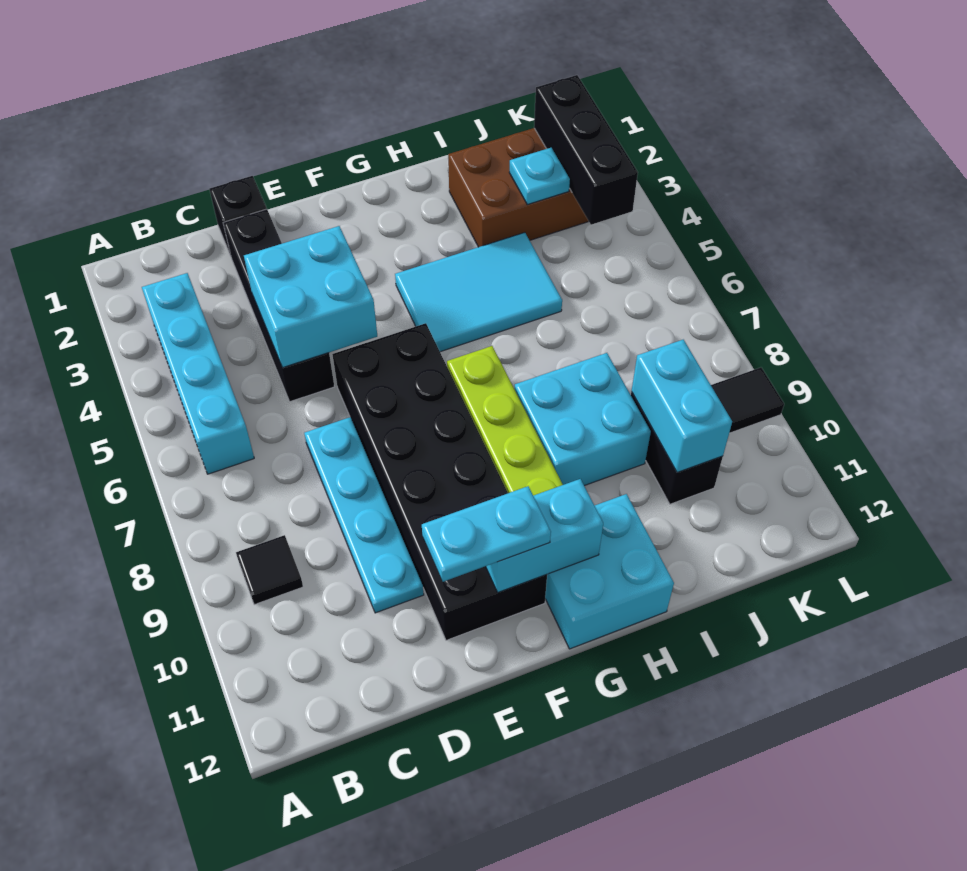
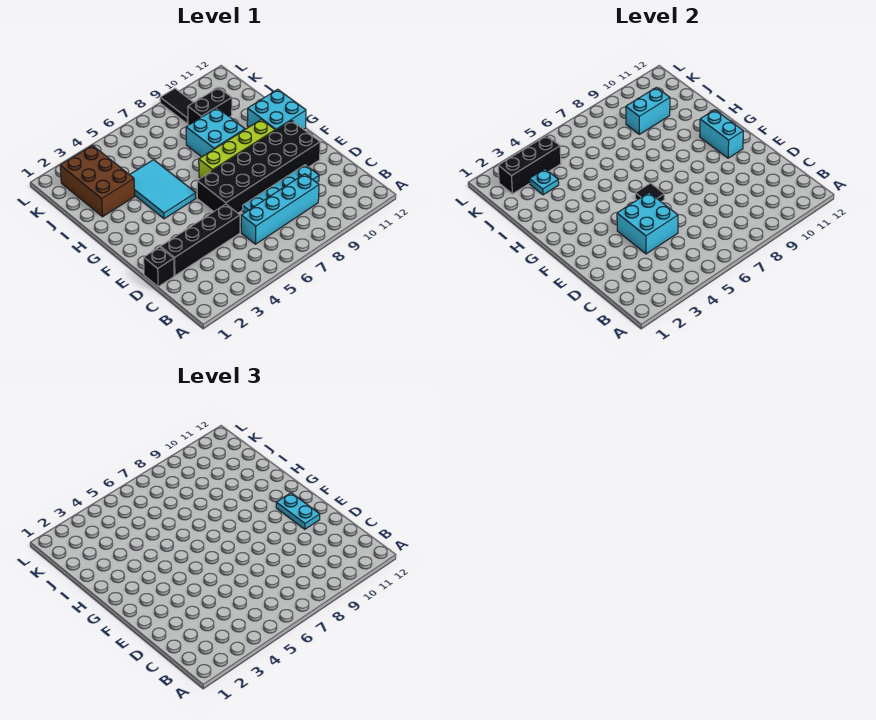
cyan 1x4 brick [142,273,254,474] -> cyan 1x4 brick moved to [241,174,319,244]
black 1x1 tile [236,535,303,605] -> black 1x1 tile moved to [635,183,664,202]

